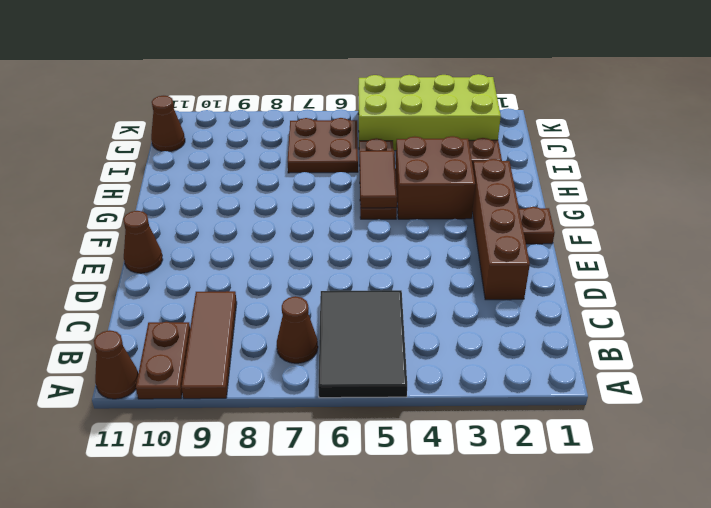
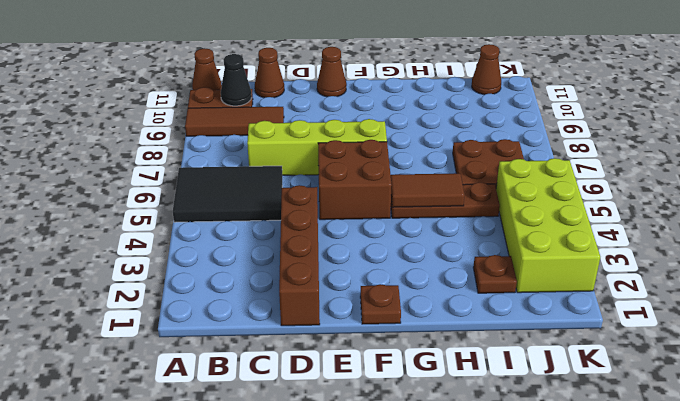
brown 1x1 cone [277,296,318,363] -> brown 1x1 cone moved to [255,48,284,98]
none -> black 1x1 cone [221,54,252,106]
none -> lime 1x4 brick [247,119,387,175]
brown 1x4 brick [472,159,530,300] -> brown 1x4 brick turned to [279,185,320,326]
brown 2x2 brick [396,136,475,219] -> brown 2x2 brick moved to [318,140,392,220]

